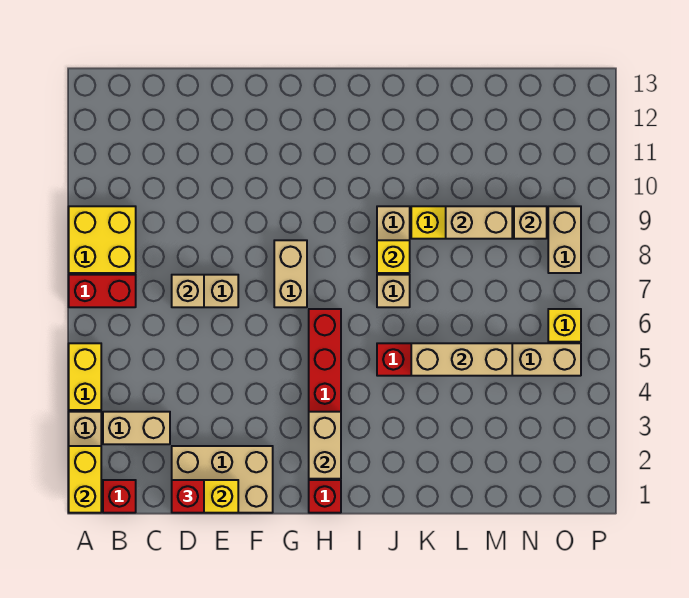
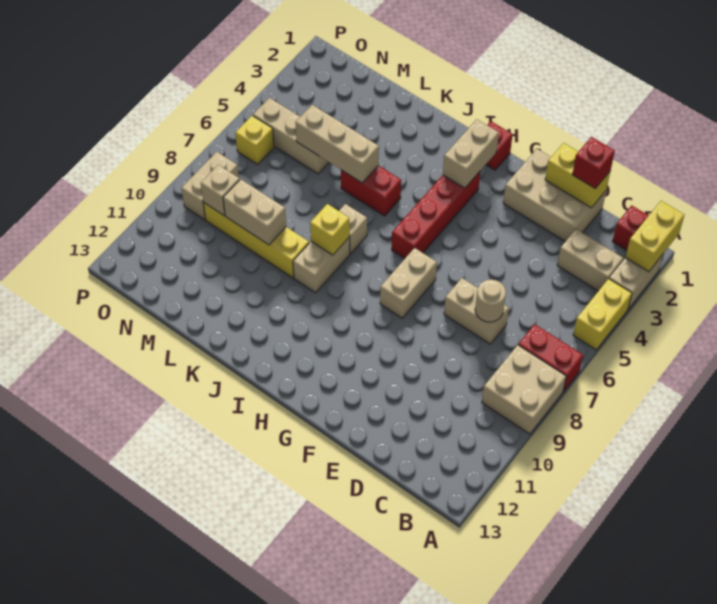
yellow 2x2 brick [69,206,136,273] -> tan 2x2 brick [482,345,566,434]
tan 1x1 brick [172,275,204,307] -> tan 1x1 round brick [475,280,506,322]

